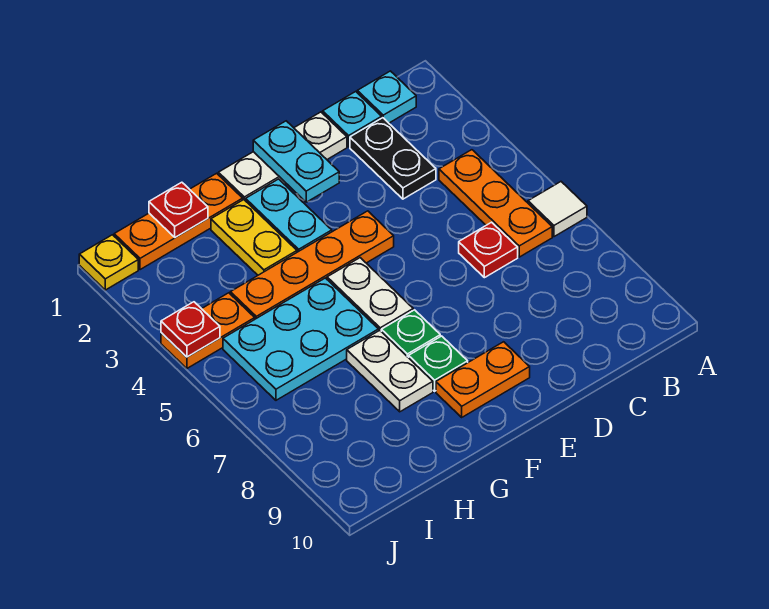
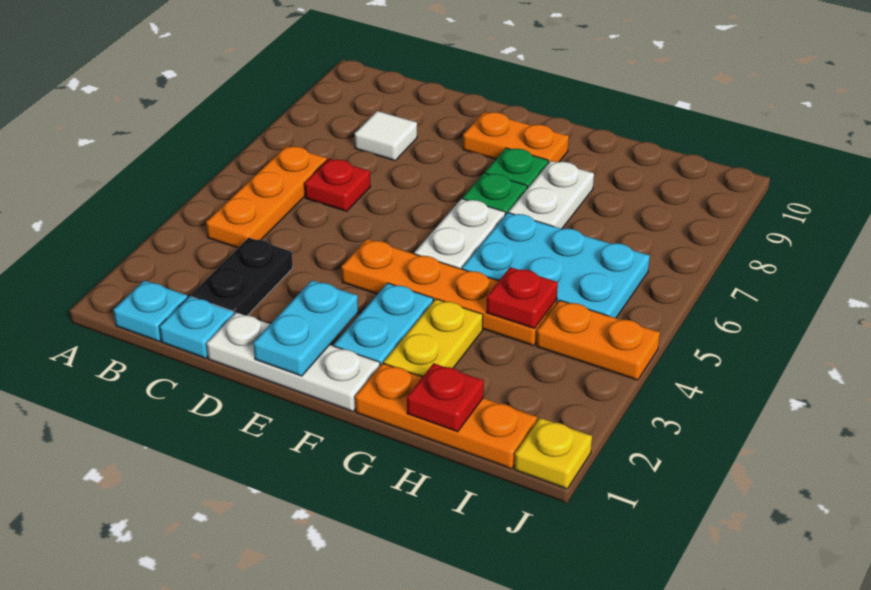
white 1x1 tile [528,182,587,237] -> white 1x1 tile moved to [355,111,417,161]
red 1x1 plate [161,302,220,357] -> red 1x1 plate moved to [486,267,558,329]

